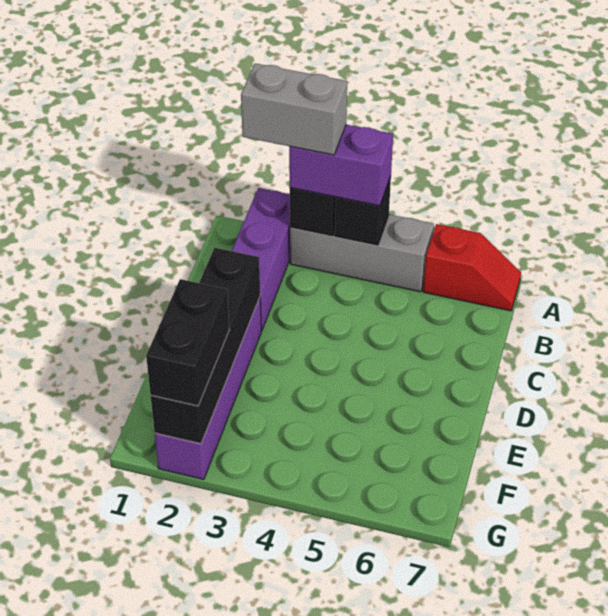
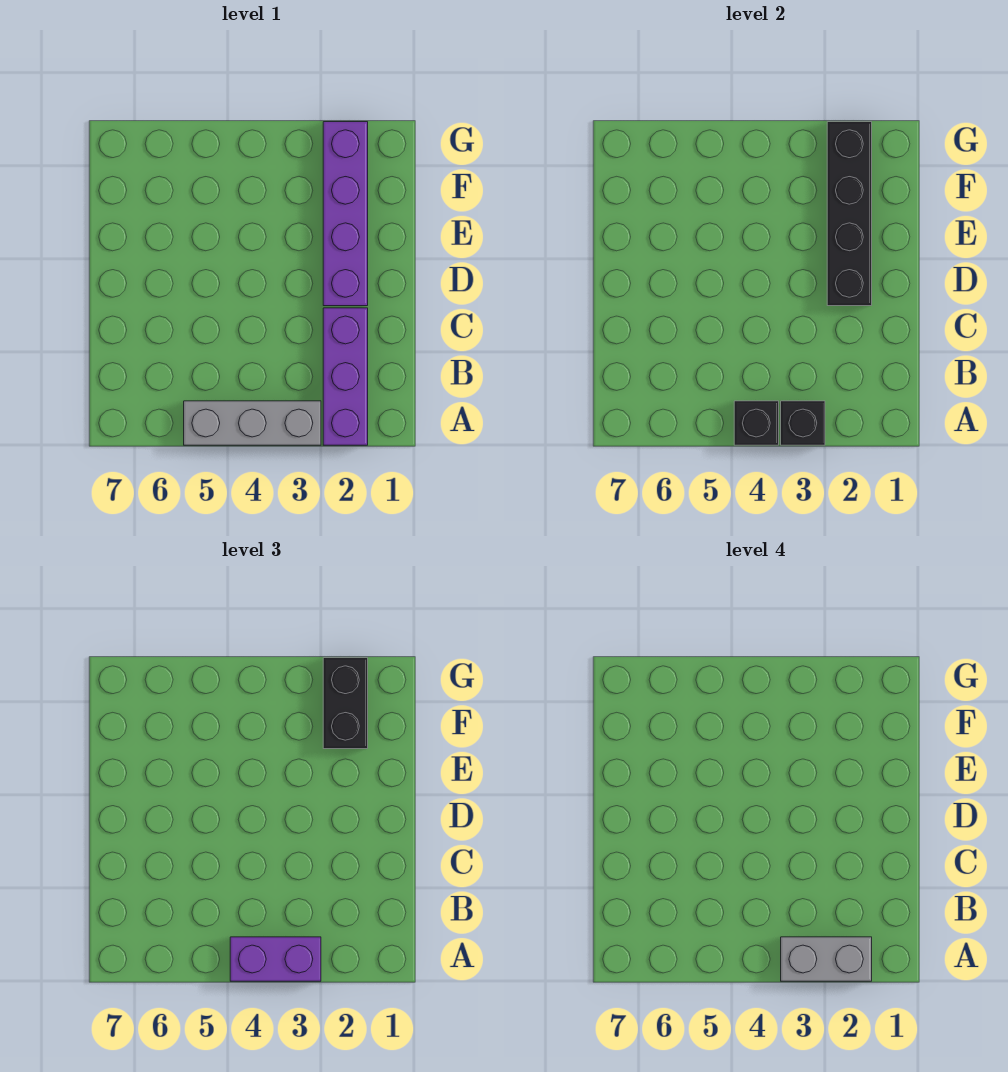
red 1x2 slope [423,224,521,311] -> none

